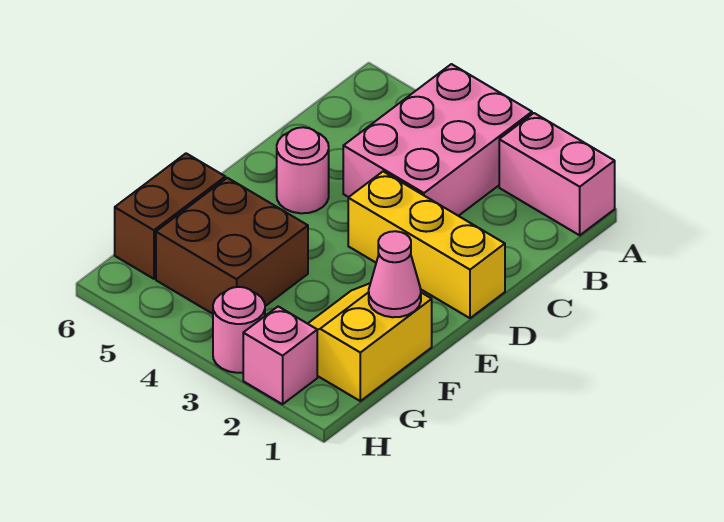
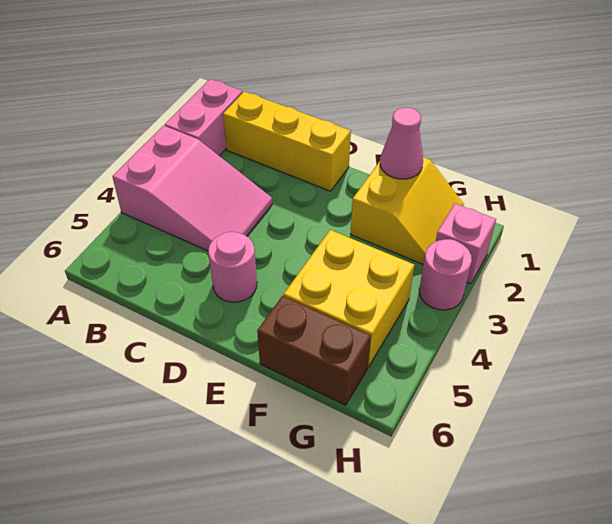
pink 2x3 brick [343,64,532,216] -> pink 2x3 slope [112,126,272,251]
yellow 1x3 brick [348,172,505,318] -> yellow 1x3 brick turned to [223,92,351,191]
yellow 2x2 slope [308,283,432,401] -> yellow 2x2 slope turned to [351,157,464,264]
brown 2x2 brick [156,178,308,314] -> yellow 2x2 brick [284,230,414,367]

